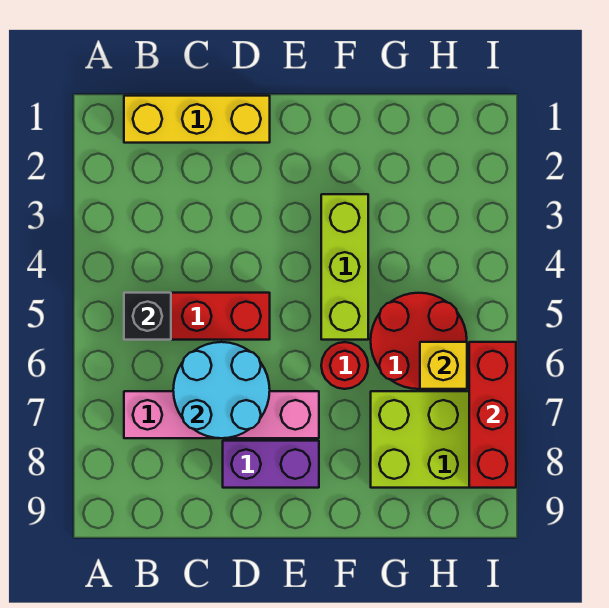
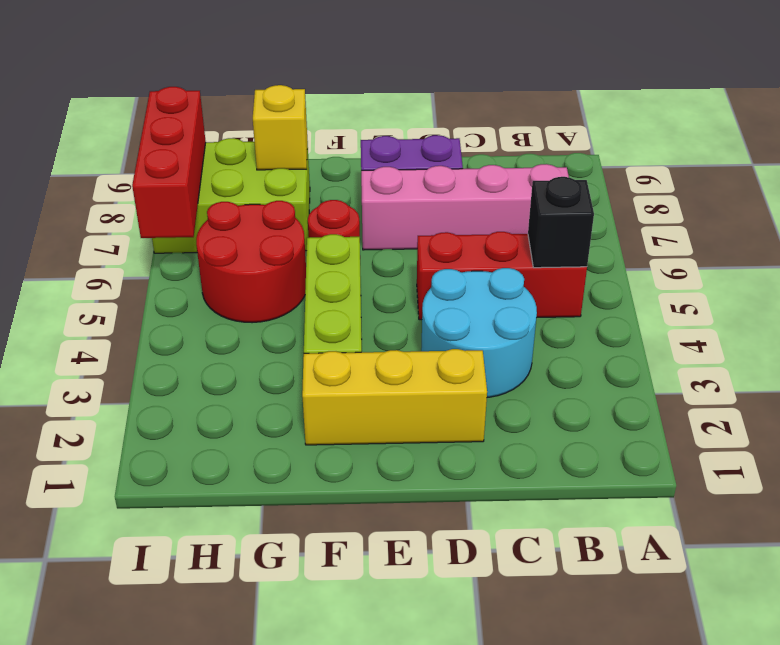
yellow 1x3 brick [124,96,270,143] -> yellow 1x3 brick moved to [302,349,487,445]
cyan 2x2 round brick [173,342,270,438] -> cyan 2x2 round brick moved to [421,268,537,397]
yellow 1x1 brick [420,342,467,389] -> yellow 1x1 brick moved to [253,85,307,170]

